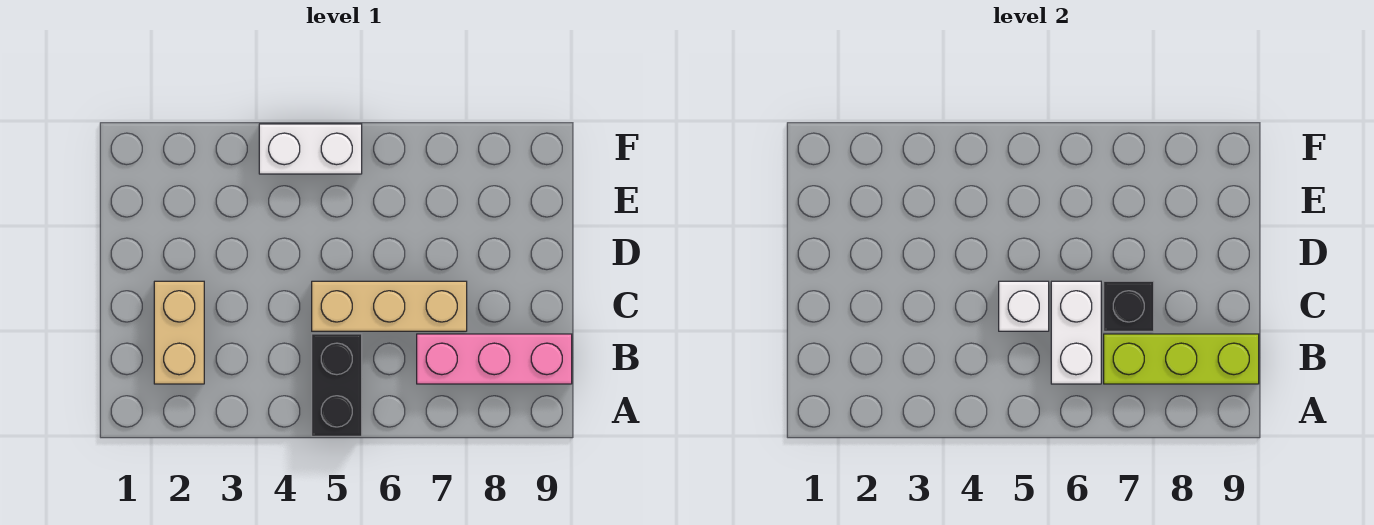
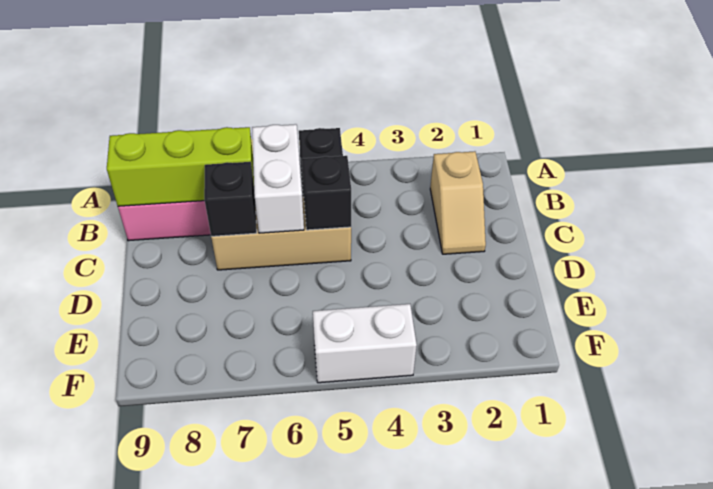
tan 1x2 brick [154,281,204,384] -> tan 1x2 slope [430,151,486,254]
white 1x1 brick [999,281,1049,331] -> black 1x1 brick [302,156,351,230]

